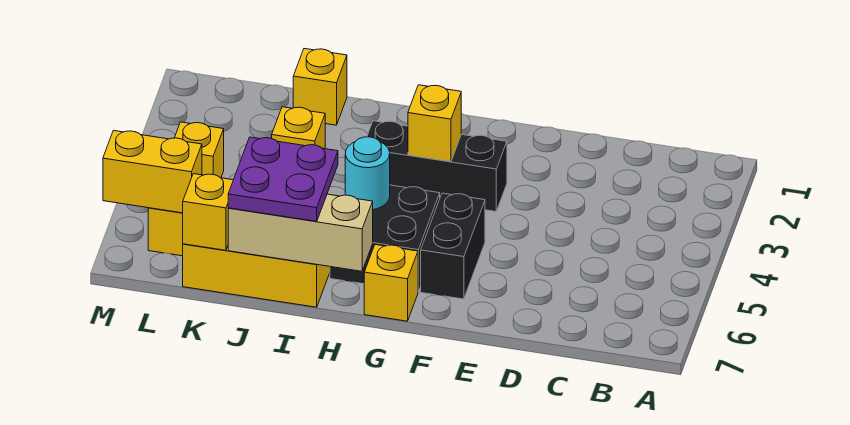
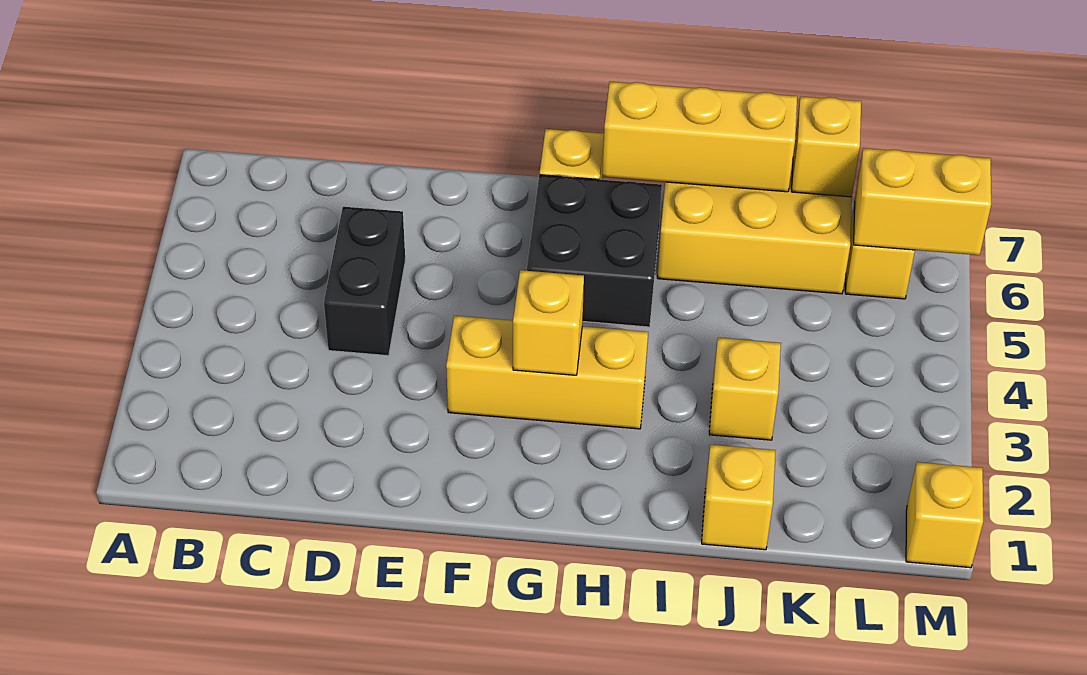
black 1x3 brick [367,121,507,211] -> yellow 1x3 brick [446,316,648,429]
black 1x2 brick [421,193,485,299] -> black 1x2 brick moved to [324,207,405,356]
cyan 1x1 round brick [345,137,390,209] -> none
tan 1x3 brick [228,194,373,271] -> yellow 1x3 brick [602,82,797,192]
purple 2x2 plate [228,137,338,221] -> none
yellow 1x1 brick [175,122,224,178] -> yellow 1x1 brick moved to [906,462,983,568]

